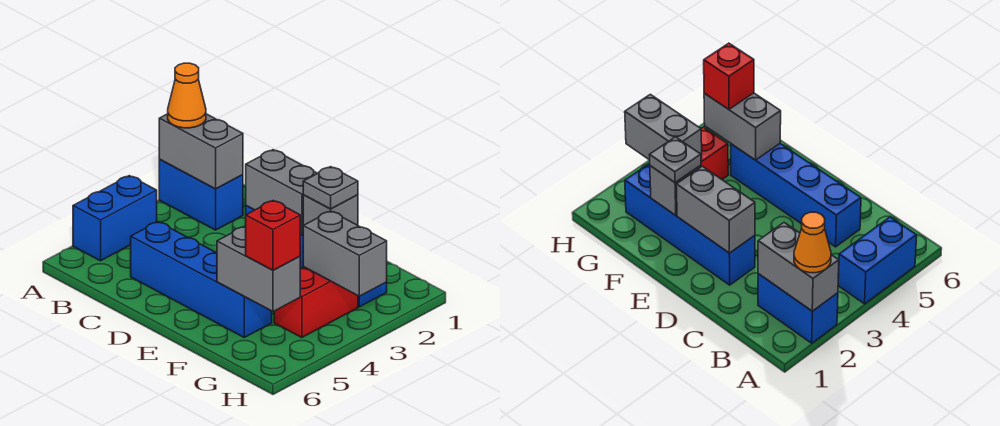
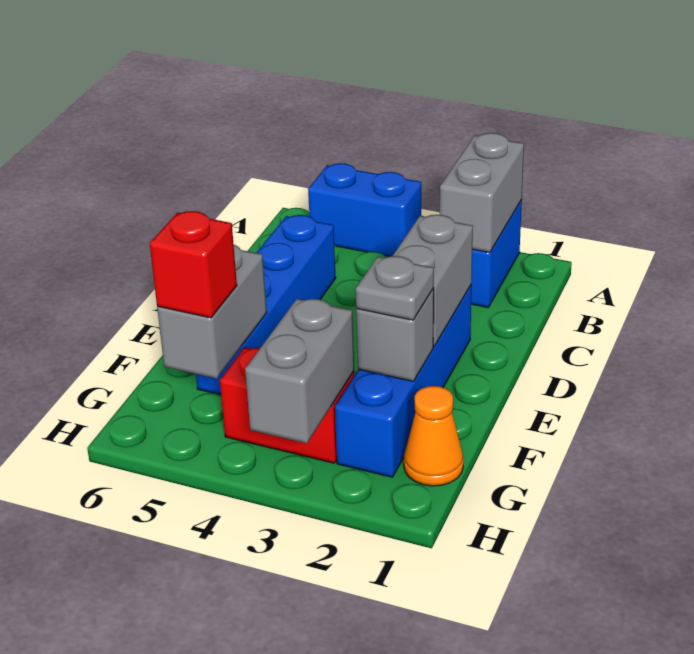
orange 1x1 cone [168,63,206,128] -> orange 1x1 cone moved to [404,386,463,486]

